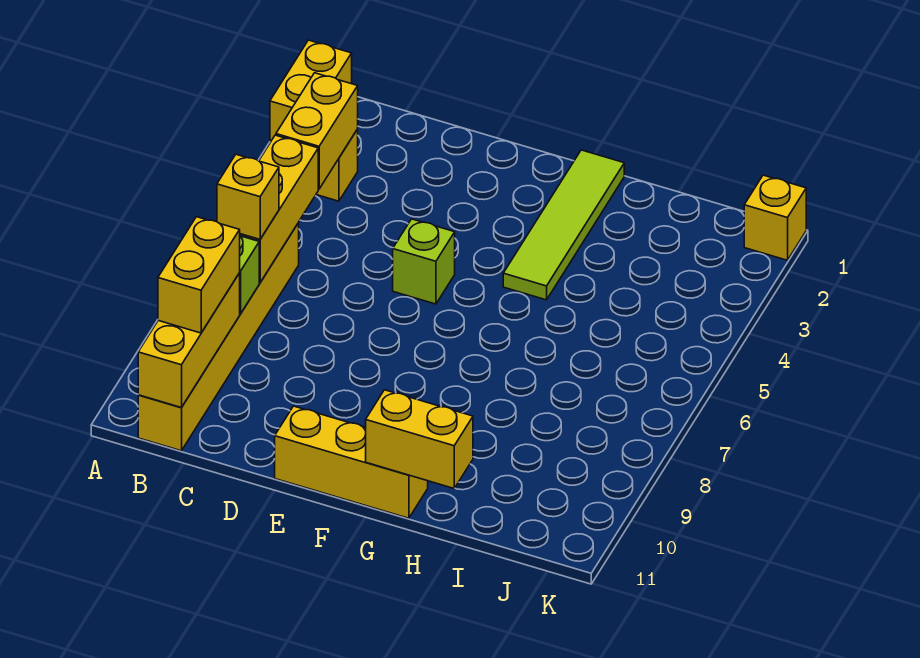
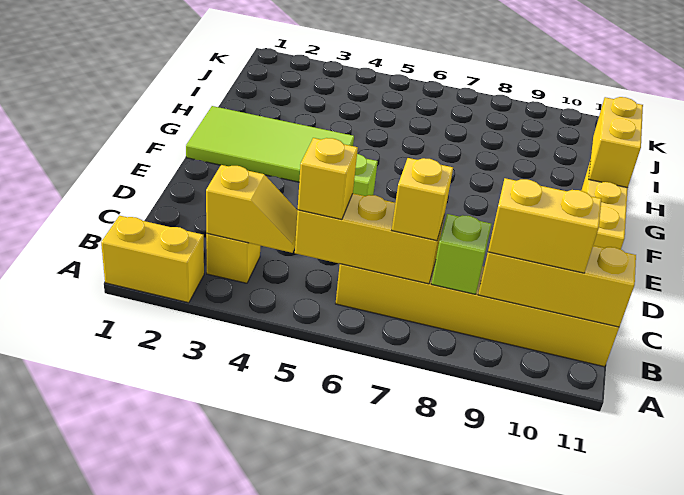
yellow 1x2 brick [276,73,358,189] -> yellow 1x2 slope [206,165,297,253]
lime 1x4 tile [503,150,624,300] -> lime 2x4 tile [186,106,354,182]
yellow 1x1 brick [744,175,806,260] -> yellow 1x1 brick moved to [298,138,358,220]

